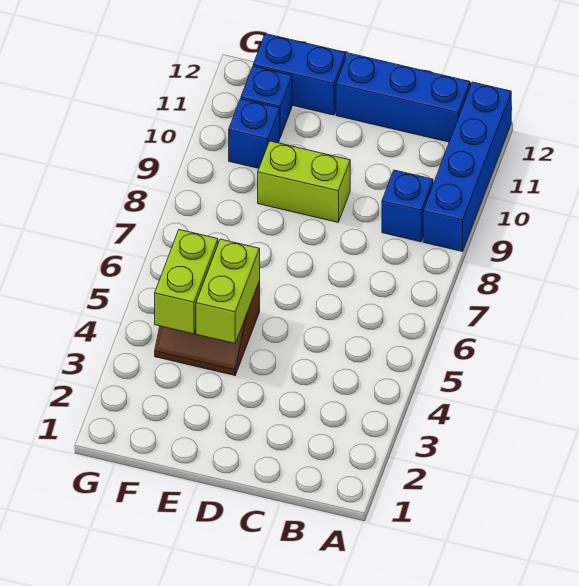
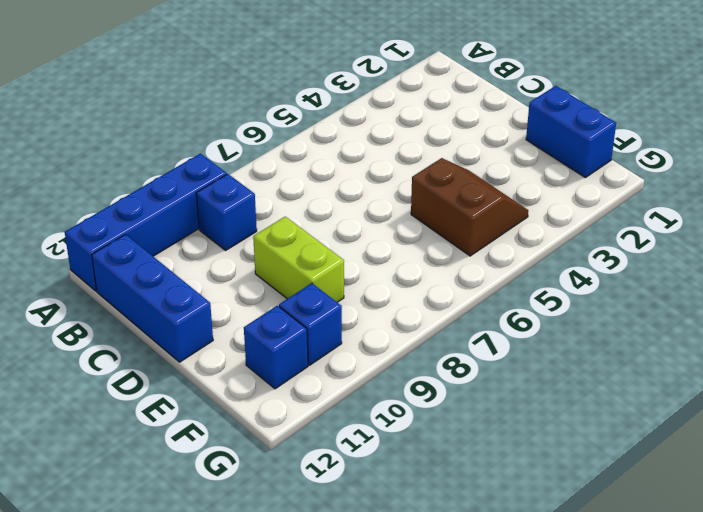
lime 1x2 brick [196,239,260,343] -> none
blue 1x2 brick [253,34,346,115] -> blue 1x2 brick moved to [526,86,616,178]
lime 1x2 brick [155,230,218,334] -> none

